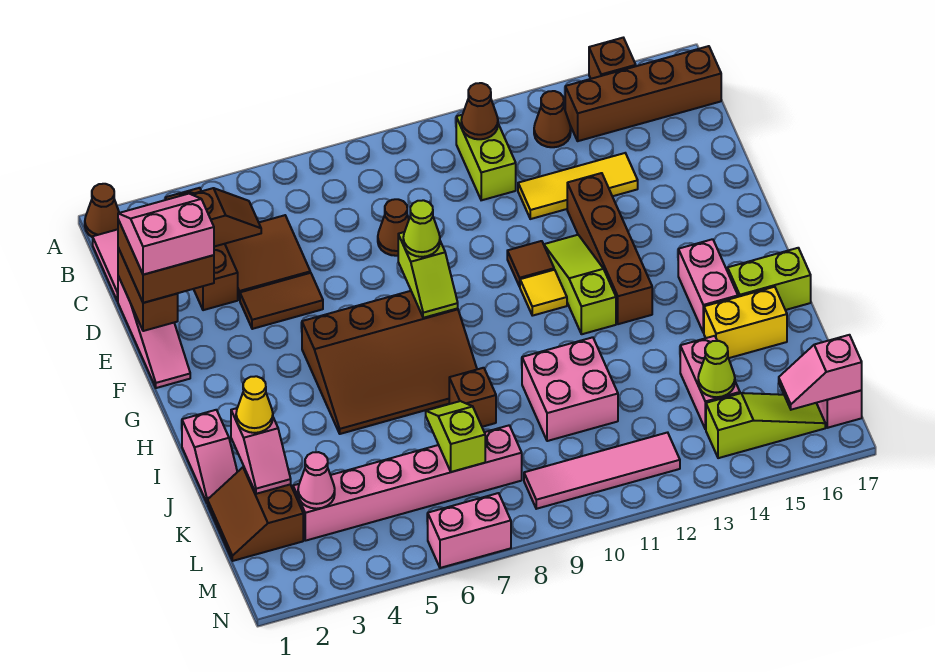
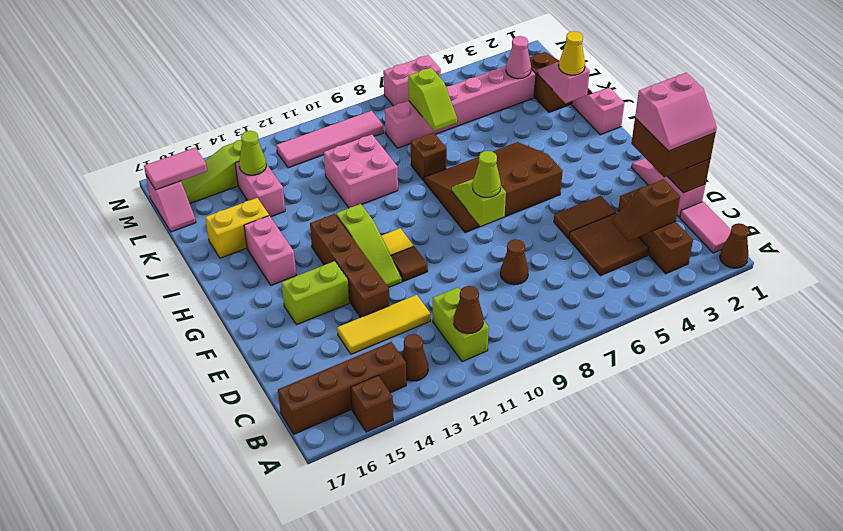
lime 1x2 brick [728,248,811,310] -> lime 1x2 brick moved to [282,261,349,325]
pink 1x2 slope [779,335,862,410] -> pink 1x2 tile [144,148,207,190]

